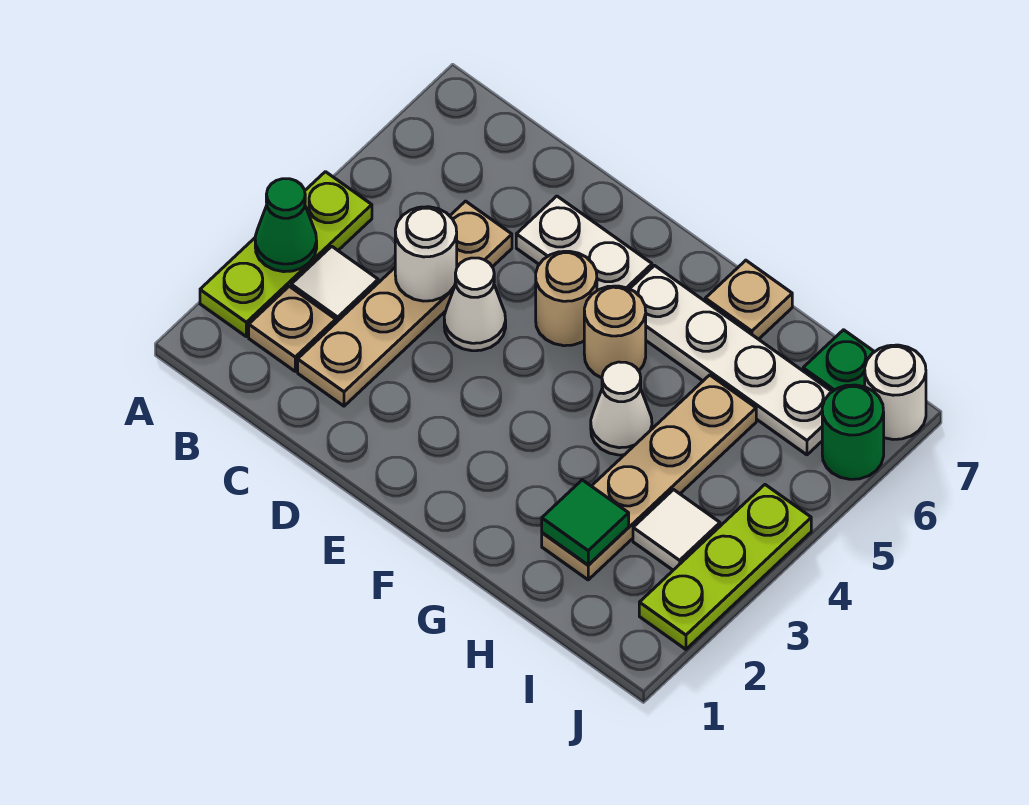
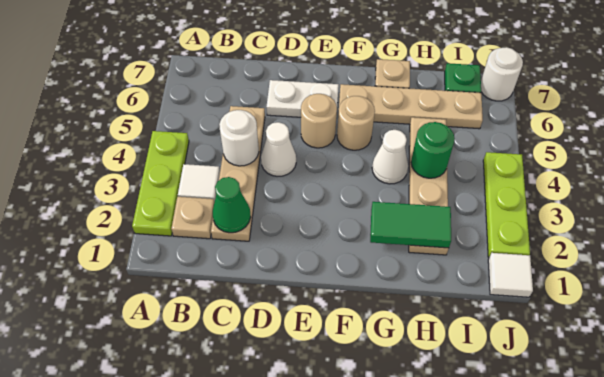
green 1x1 cone [255,179,317,272] -> green 1x1 cone moved to [213,177,251,233]
white 1x4 plate [630,266,832,455] -> tan 1x4 plate [339,84,483,129]
green 1x1 tile [542,480,629,565] -> green 1x2 tile [370,202,451,248]
white 1x1 tile [633,490,720,570] -> white 1x1 tile moved to [488,253,533,297]
green 1x1 round brick [822,385,884,479] -> green 1x1 round brick moved to [411,122,455,178]

